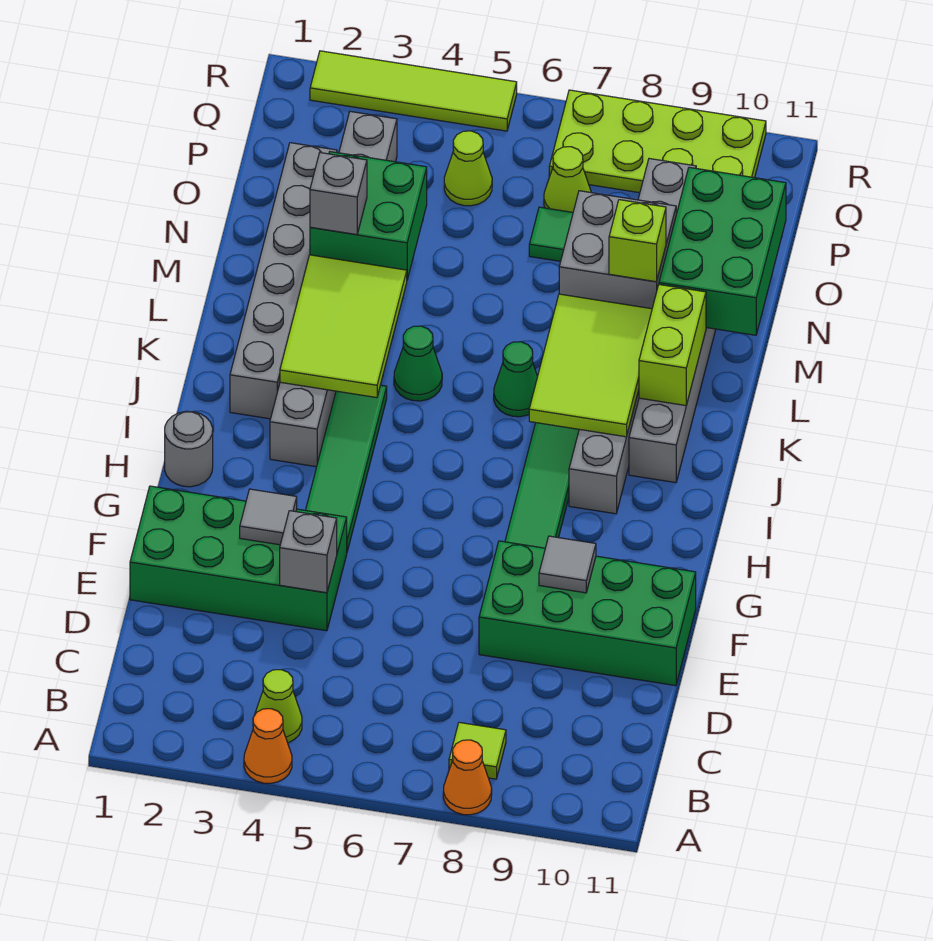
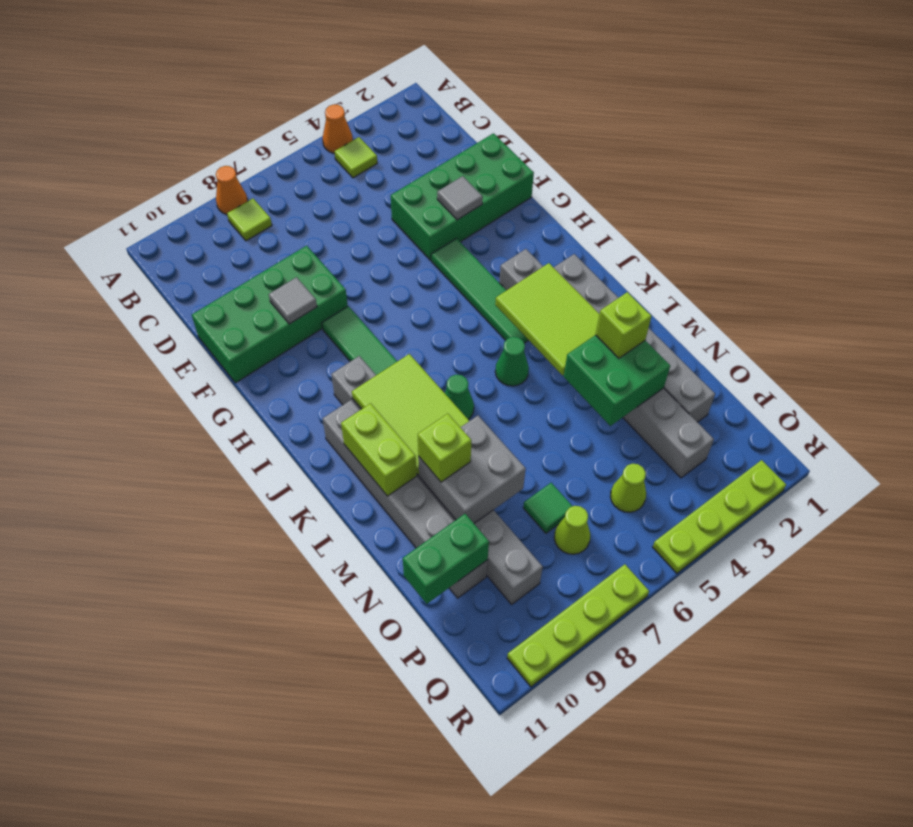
lime 1x1 cone [254,670,302,743] -> lime 1x1 tile [334,137,377,178]
grey 1x1 brick [280,511,337,593] -> none
grey 1x1 round brick [165,411,213,487] -> none
grey 1x1 brick [310,153,367,235] -> lime 1x1 brick [596,292,651,358]
green 2x3 brick [659,167,786,335] -> green 1x2 brick [403,514,489,604]
lime 2x4 plate [549,90,766,193] -> lime 1x4 plate [507,564,649,687]
lime 1x4 tile [310,51,517,131] -> lime 1x4 plate [653,460,786,573]

